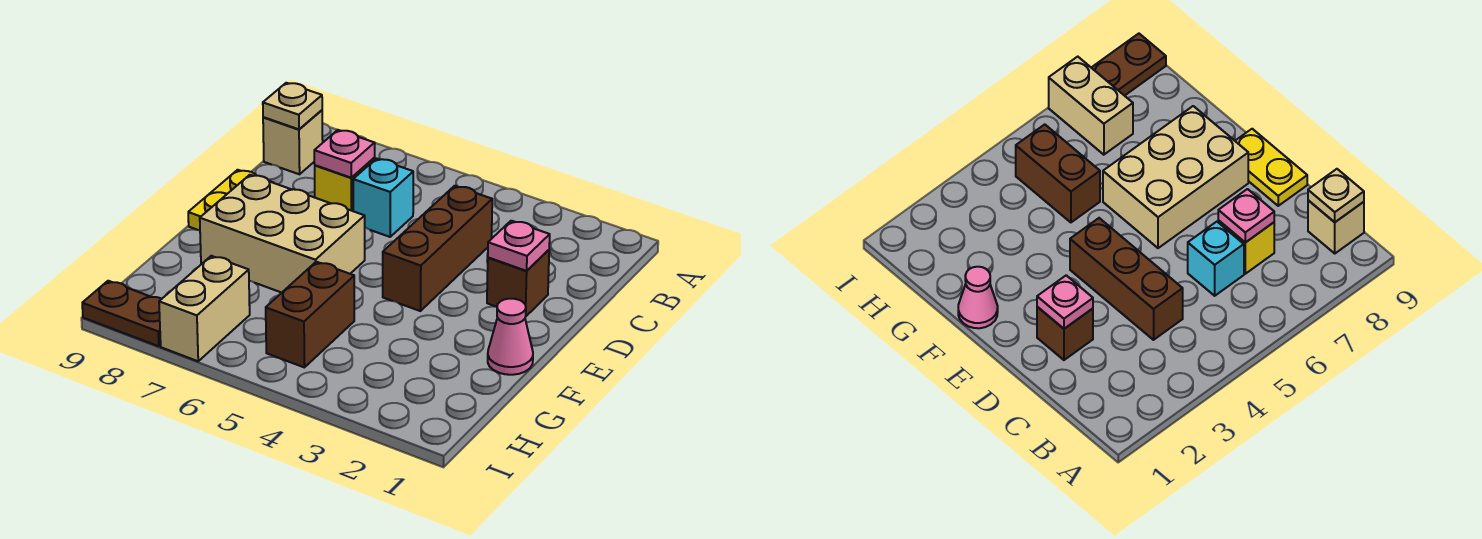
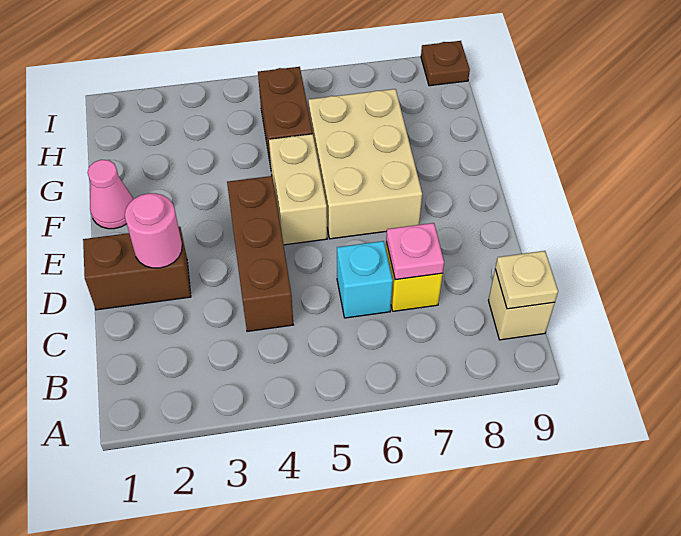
brown 1x1 brick [487,250,549,316] -> brown 1x2 brick [83,227,191,310]
pink 1x1 plate [488,221,550,271] -> pink 1x1 round brick [125,193,182,268]
yellow 1x2 plate [188,170,273,230] -> none
tan 2x3 brick [200,175,365,293] -> tan 2x3 brick turned to [308,89,422,239]
tan 1x2 brick [159,256,250,361] -> tan 1x2 brick moved to [269,134,327,245]
brown 1x2 plate [82,281,161,346] -> brown 1x1 plate [421,41,470,86]

